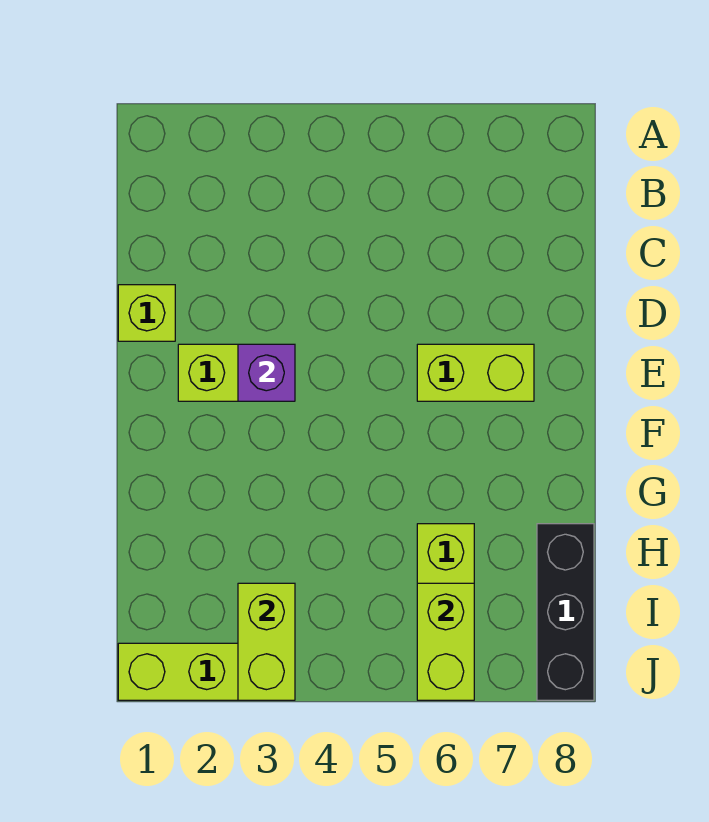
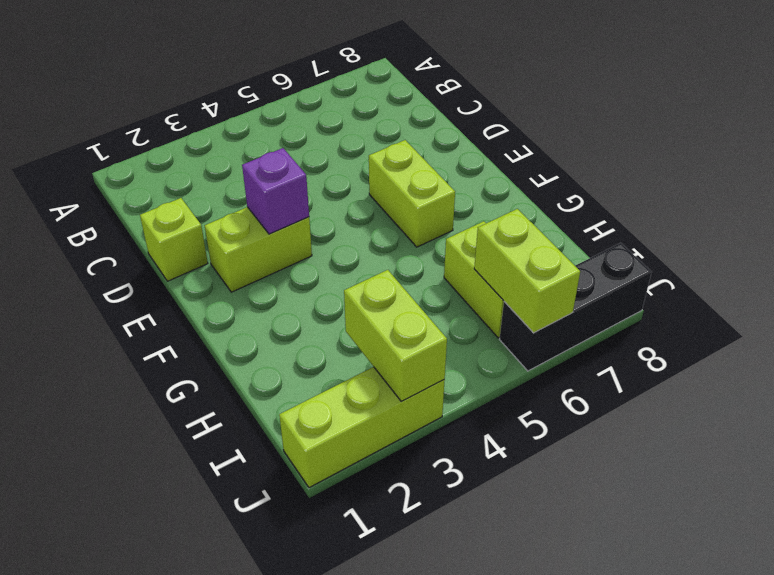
lime 1x2 brick [417,344,534,401] -> lime 1x2 brick turned to [369,140,455,247]
black 1x3 brick [537,524,594,700] -> black 1x3 brick turned to [500,243,652,371]

